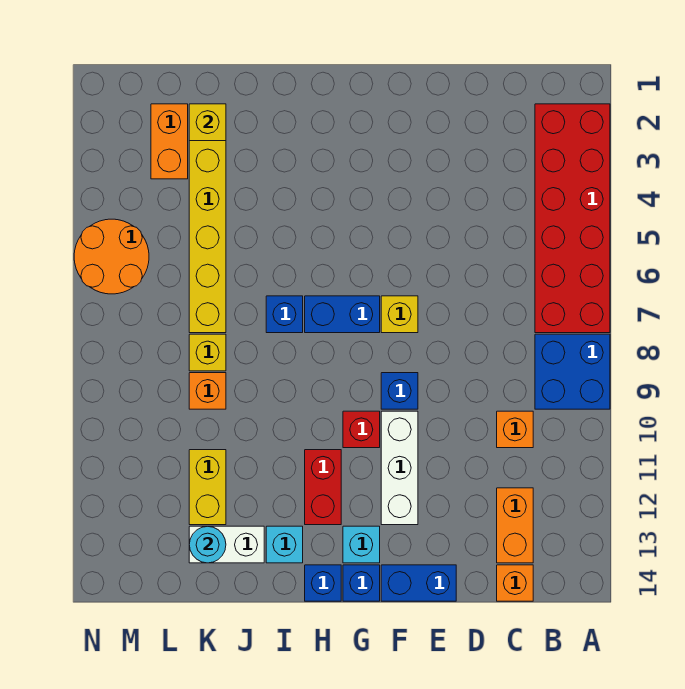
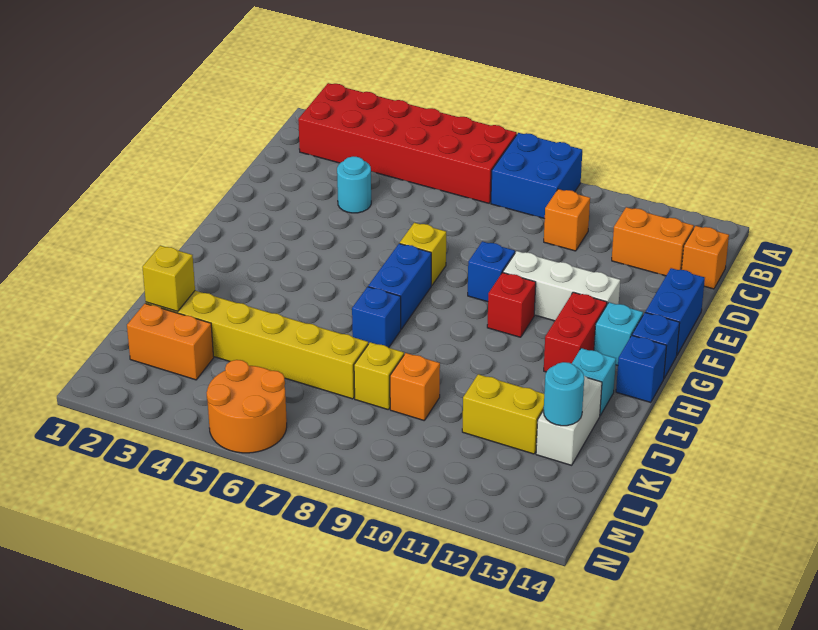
none -> cyan 1x1 round brick [337,157,371,213]
red 1x2 brick [305,450,341,525] -> red 1x2 brick turned to [544,292,607,372]

